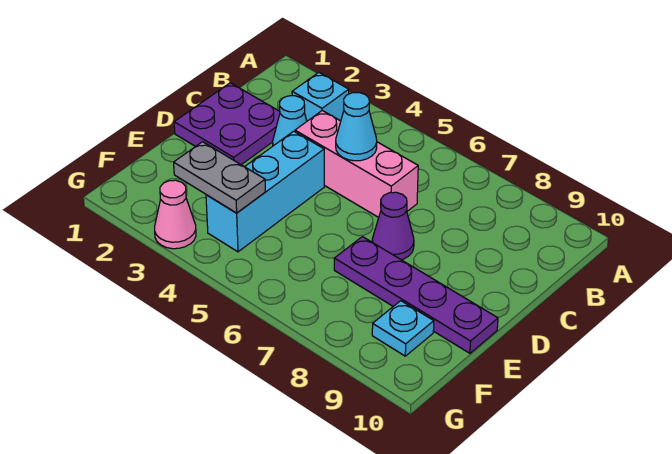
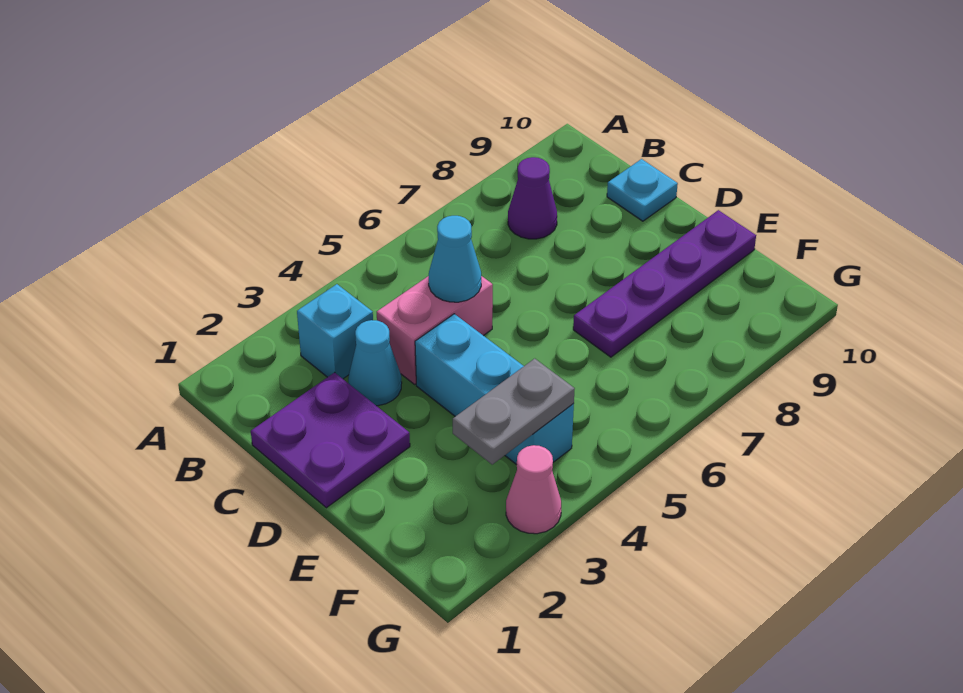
pink 1x3 brick [295,111,418,217] -> pink 1x2 brick [377,276,493,384]
purple 1x1 cone [372,192,414,260] -> purple 1x1 cone moved to [508,157,557,239]
cyan 1x1 plate [372,301,434,356] -> cyan 1x1 plate moved to [607,159,678,221]

